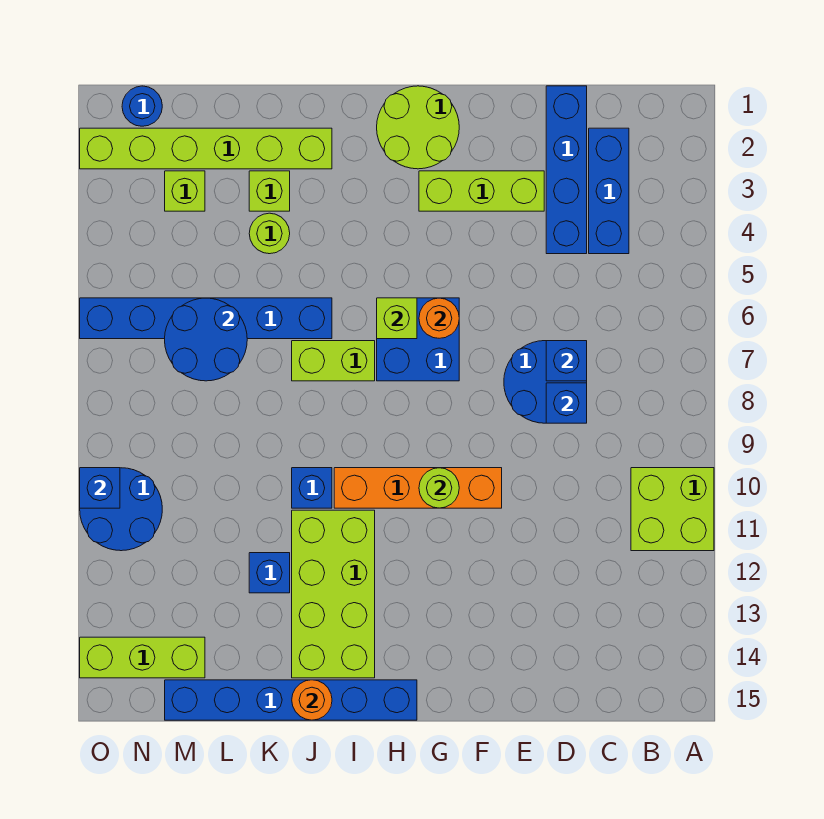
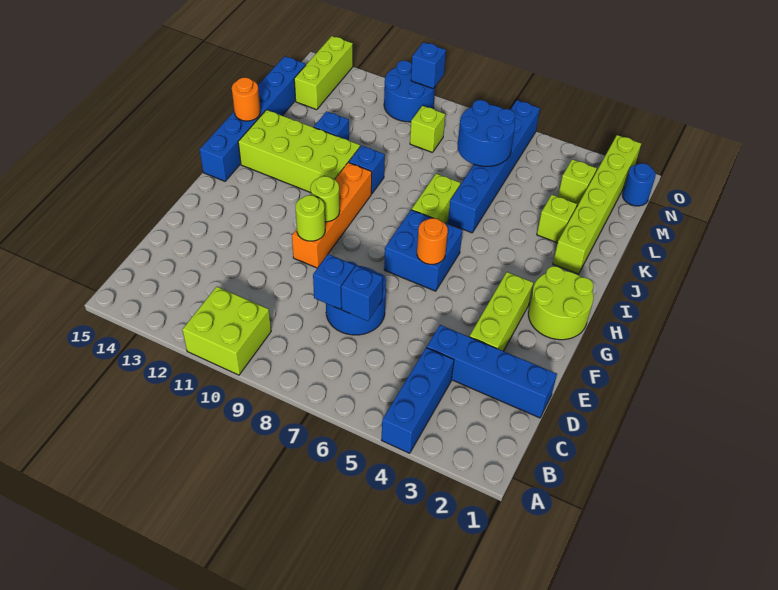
blue 1x3 brick [589,128,629,254] -> blue 1x3 brick turned to [382,348,454,453]
lime 1x1 brick [377,298,417,339] -> lime 1x1 brick moved to [410,106,445,152]
lime 1x1 round brick [249,213,290,254] -> lime 1x1 round brick moved to [296,195,325,241]

